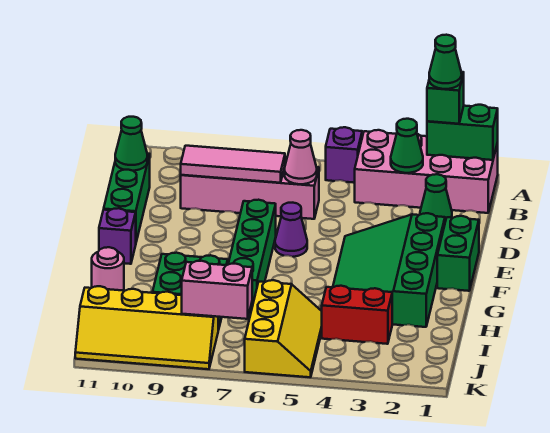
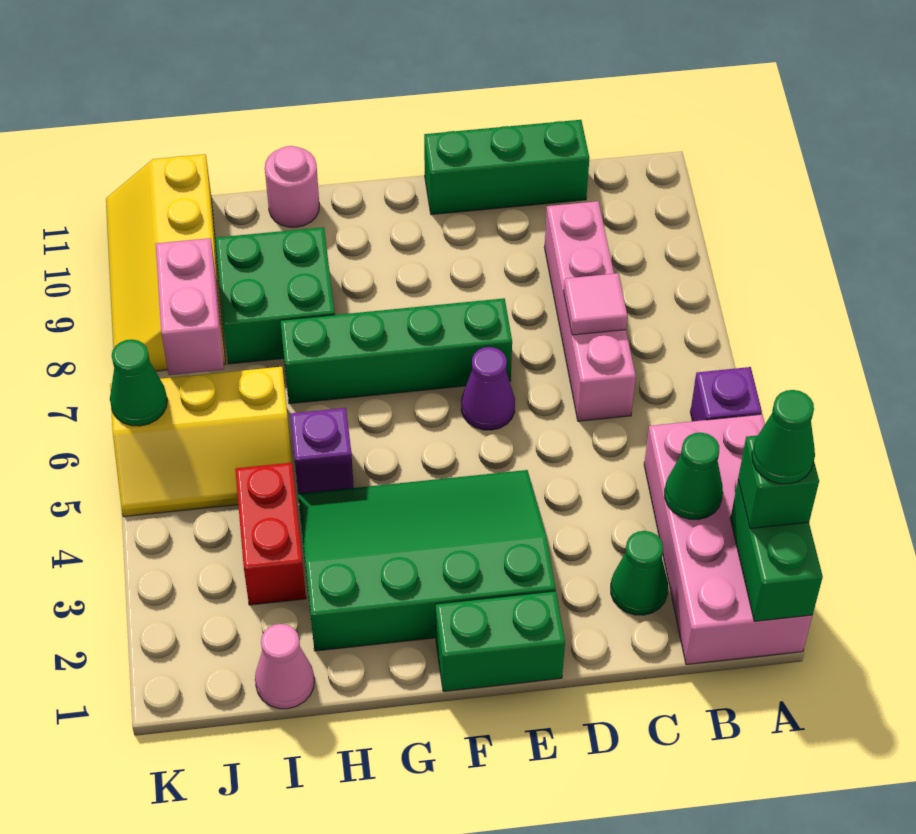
pink 1x1 cone [285,130,317,184] -> pink 1x1 cone moved to [255,624,314,709]
pink 1x3 tile [181,146,285,183] -> pink 1x1 tile [564,273,627,335]
green 1x1 cone [115,117,147,171] -> green 1x1 cone moved to [110,340,167,426]
purple 1x1 brick [99,208,136,264] -> purple 1x1 brick moved to [290,408,354,494]

